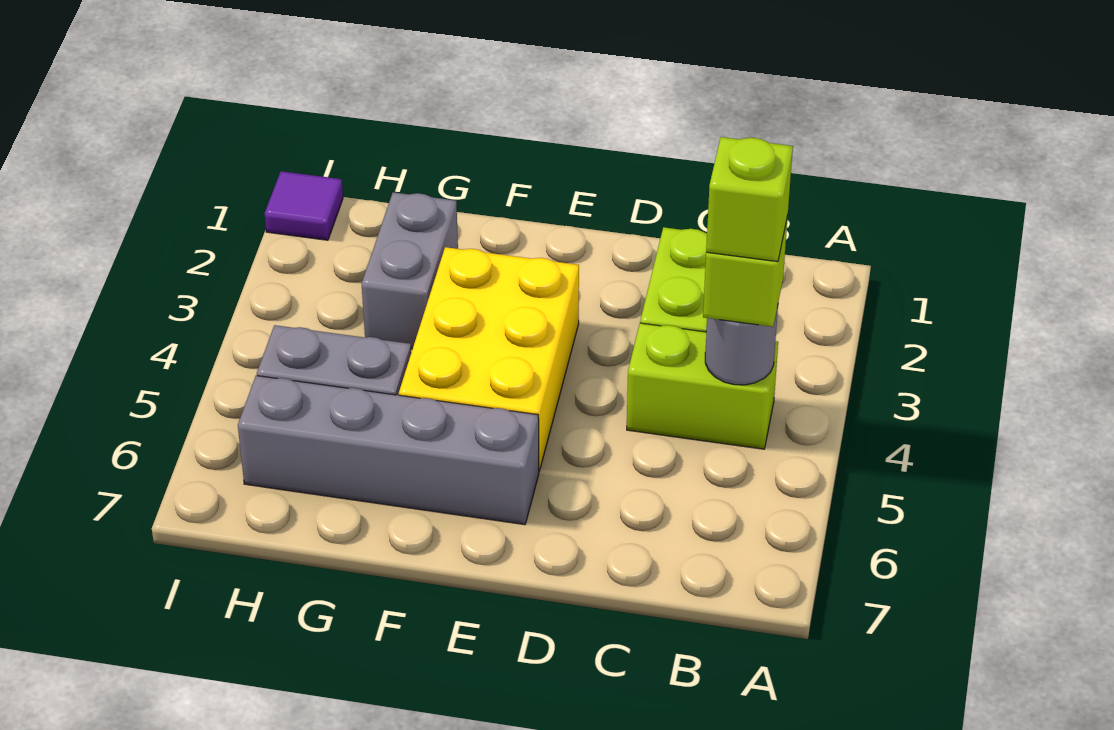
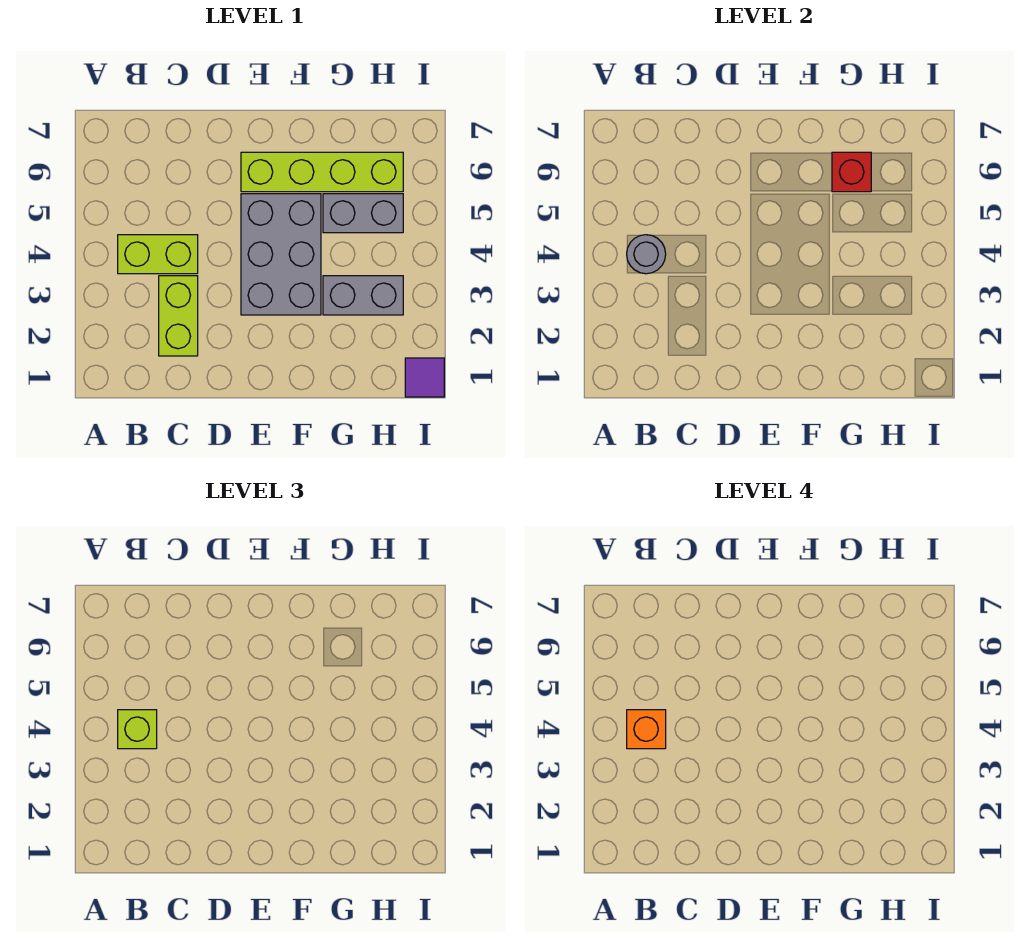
lime 1x1 brick [706,137,793,262] -> orange 1x1 brick [627,710,666,749]
yellow 2x3 brick [399,247,579,471] -> grey 2x3 brick [241,194,321,315]
grey 1x4 brick [238,376,539,525] -> lime 1x4 brick [241,152,403,192]
grey 1x2 brick [362,192,458,349] -> grey 1x2 brick turned to [323,276,403,315]
none -> red 1x1 brick [832,152,871,192]

